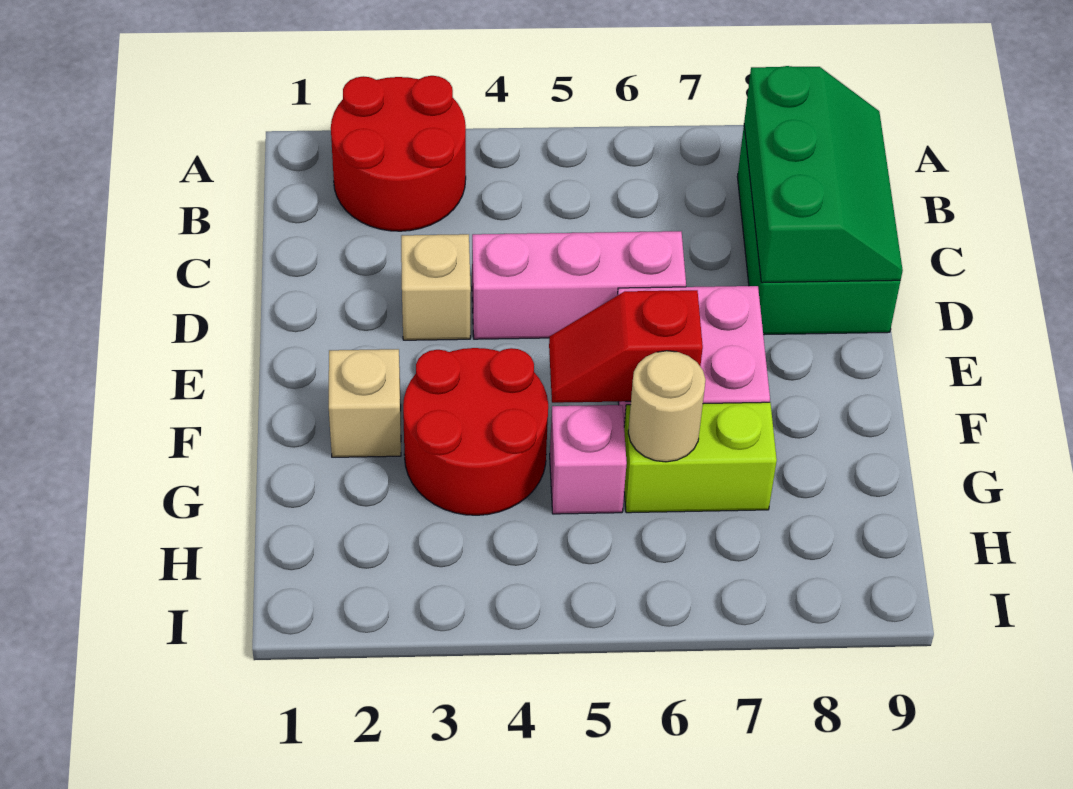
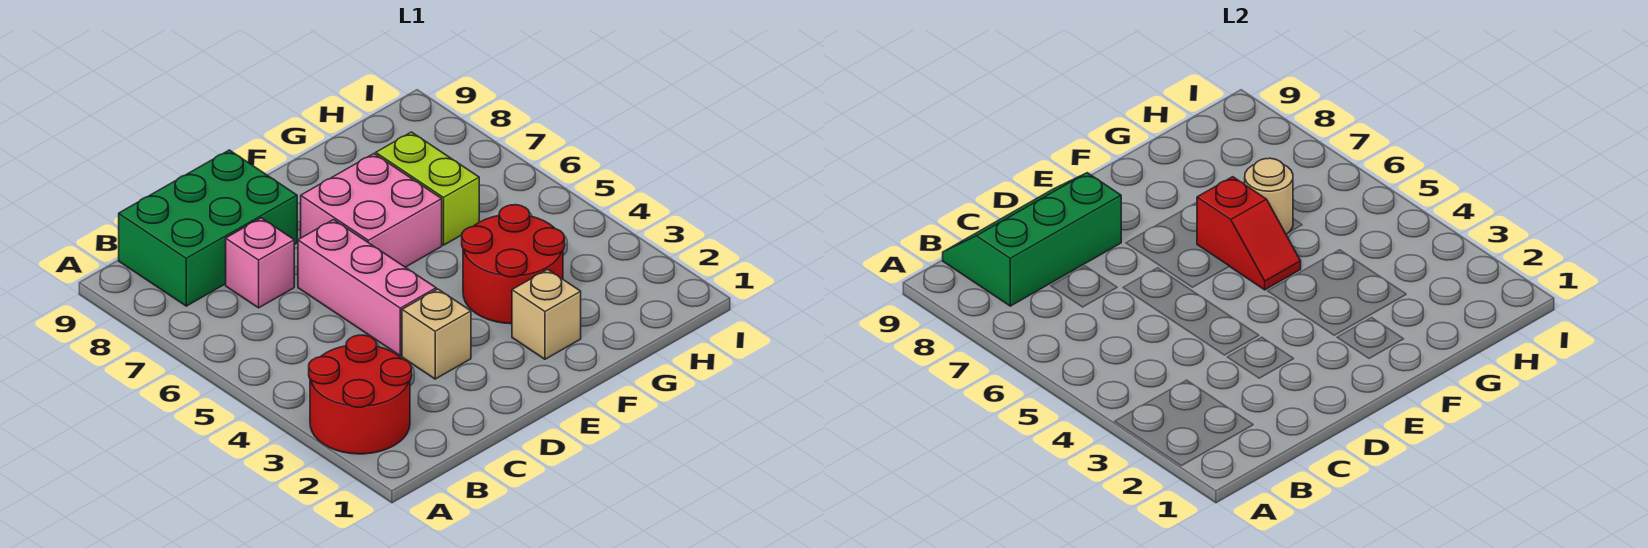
pink 1x1 brick [550,405,627,514] -> pink 1x1 brick moved to [226,218,294,308]

